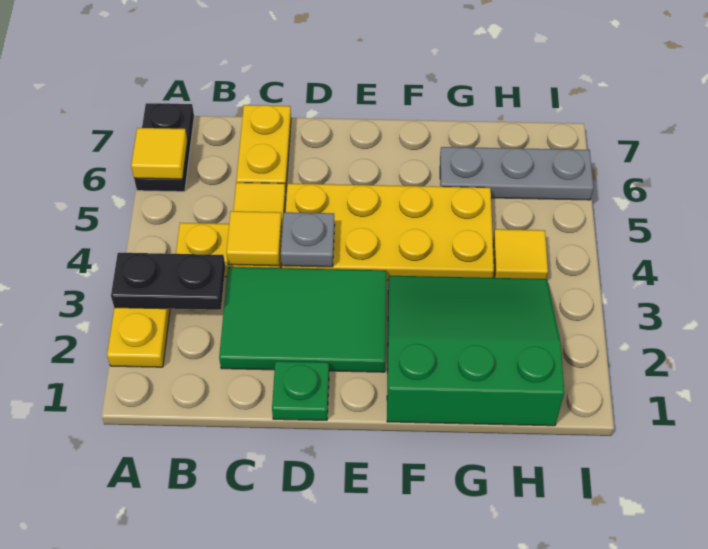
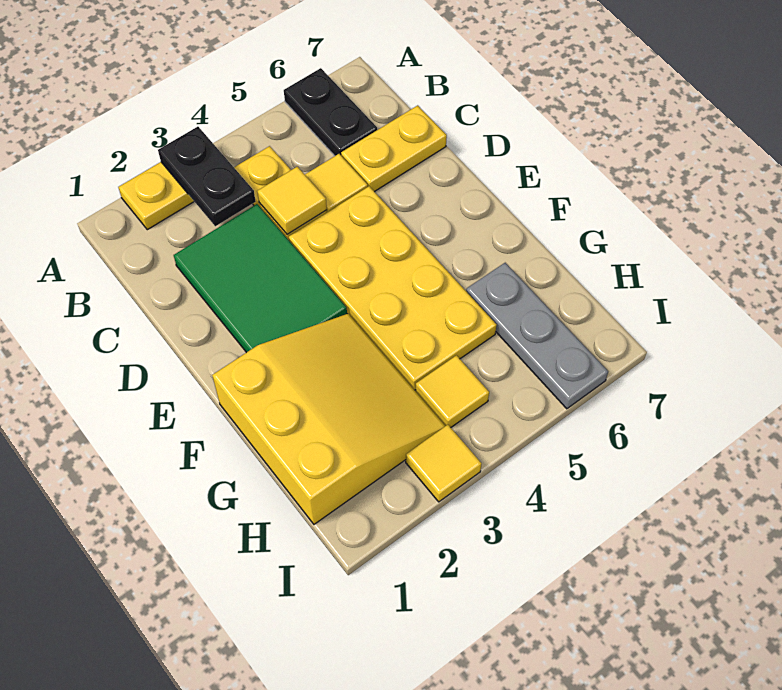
black 1x2 plate [134,103,194,192] -> black 1x2 plate turned to [284,68,377,156]
yellow 1x1 tile [131,128,187,179] -> yellow 1x1 tile moved to [406,425,482,502]
green 1x1 plate [272,361,329,420] -> none
grey 1x1 plate [281,212,335,267] -> none
green 3x3 slope [387,276,564,426] -> yellow 3x3 slope [212,314,445,524]

